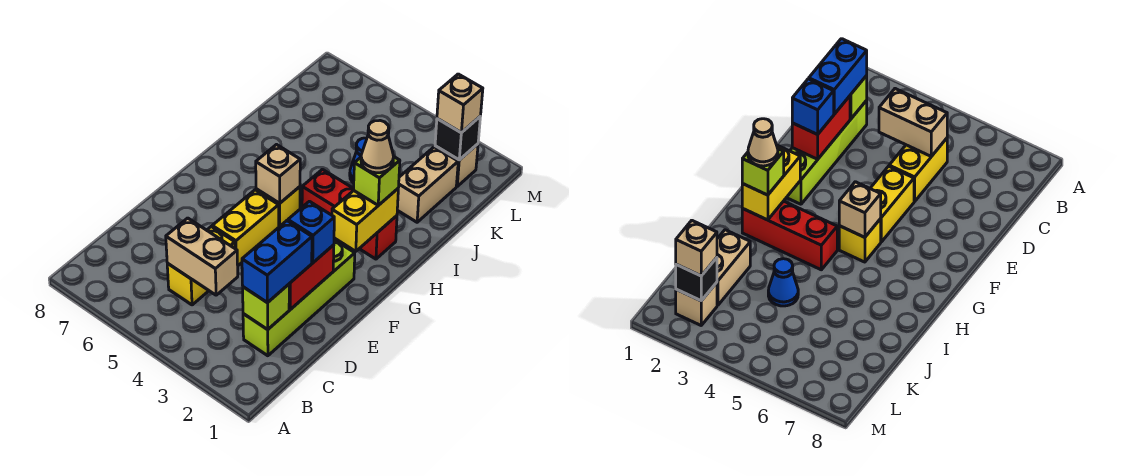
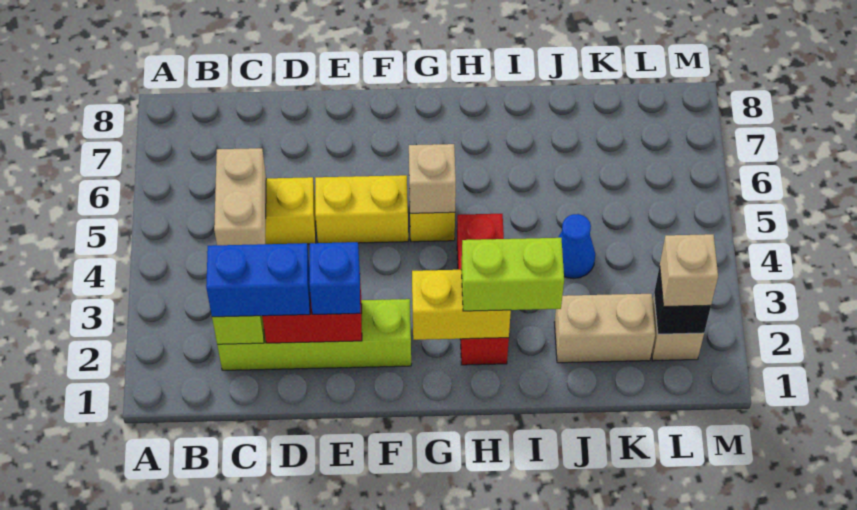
lime 1x1 brick [354,156,400,205] -> lime 1x2 brick [461,238,564,311]
tan 1x1 cone [361,121,394,173] -> none

